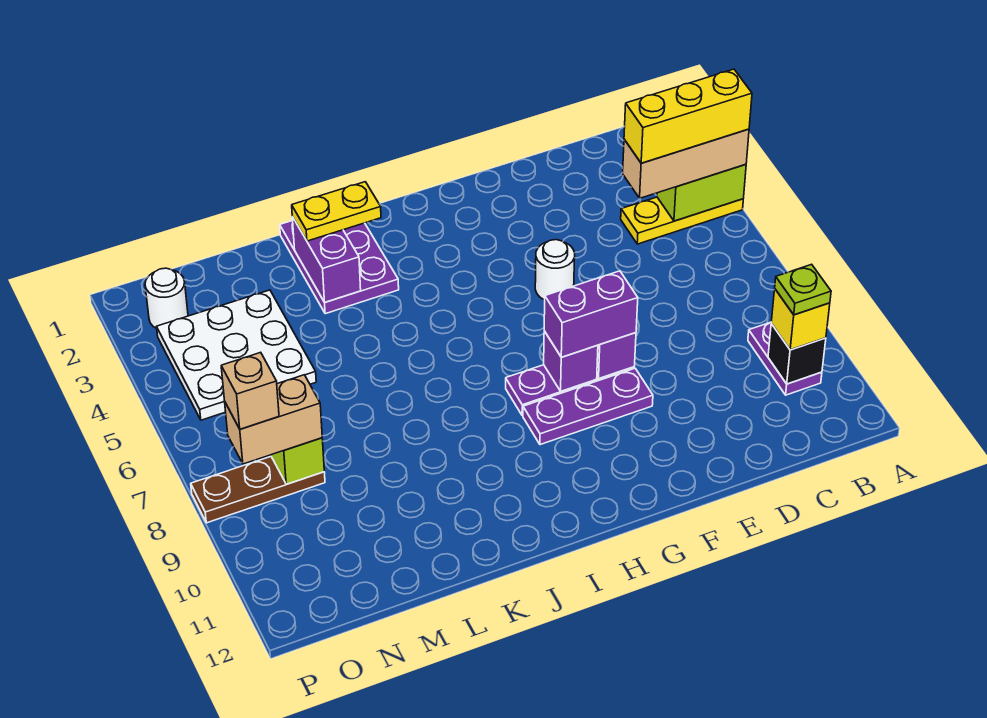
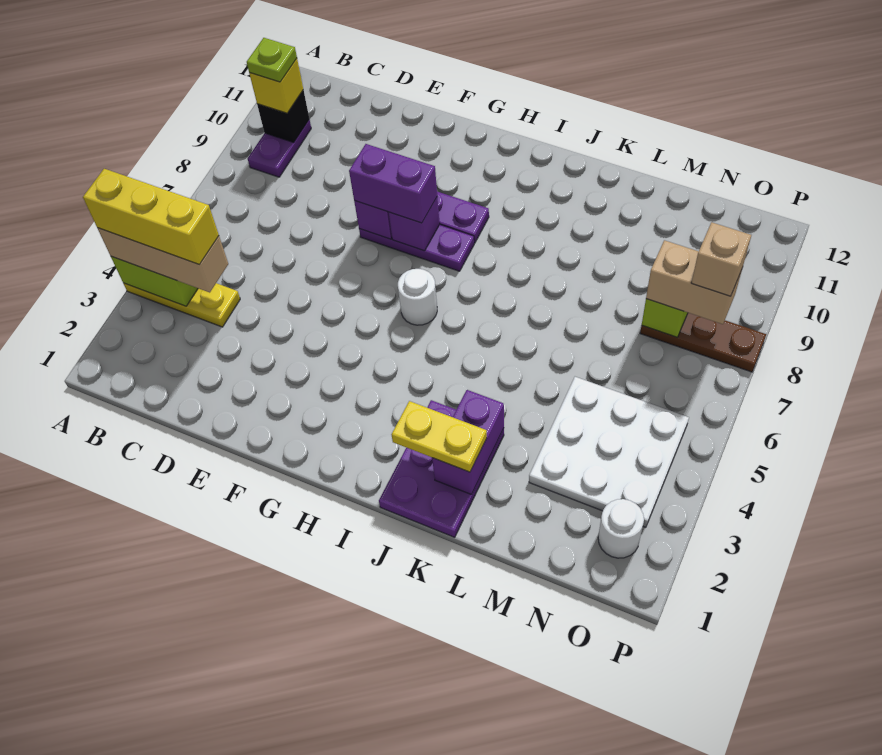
white 1x1 round brick [535,240,575,300] -> white 1x1 round brick moved to [398,269,437,325]

